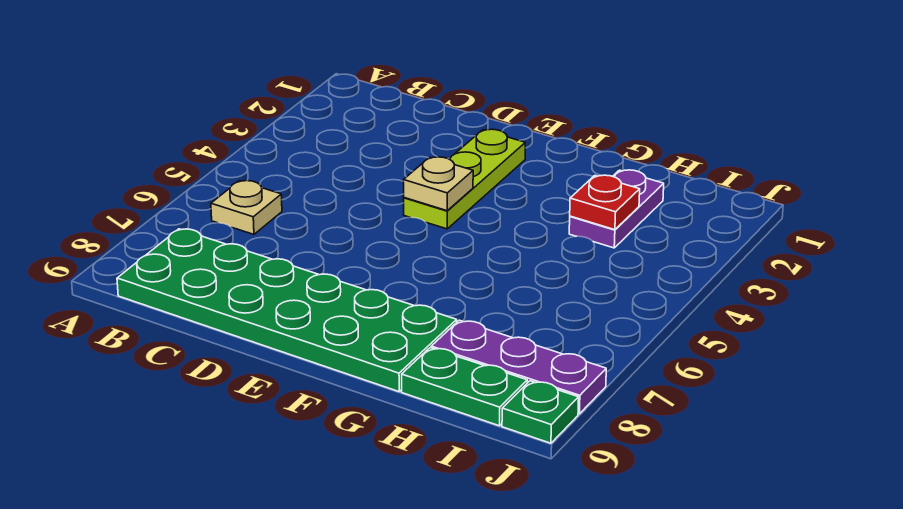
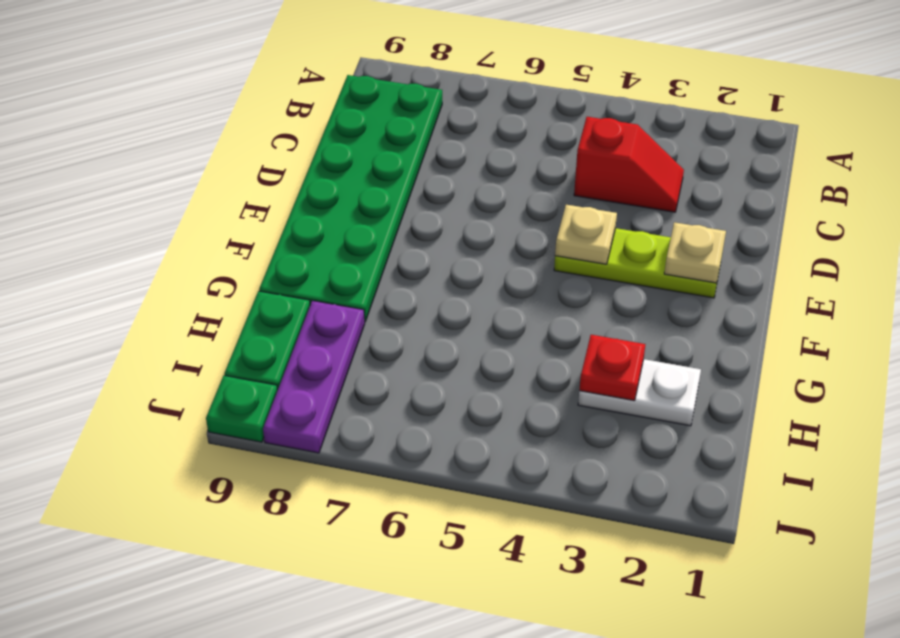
tan 1x1 plate [211,181,282,234] -> tan 1x1 plate moved to [664,222,726,283]
none -> red 1x2 slope [574,117,684,212]
purple 1x2 plate [569,170,664,248] -> white 1x2 plate [578,359,701,426]

